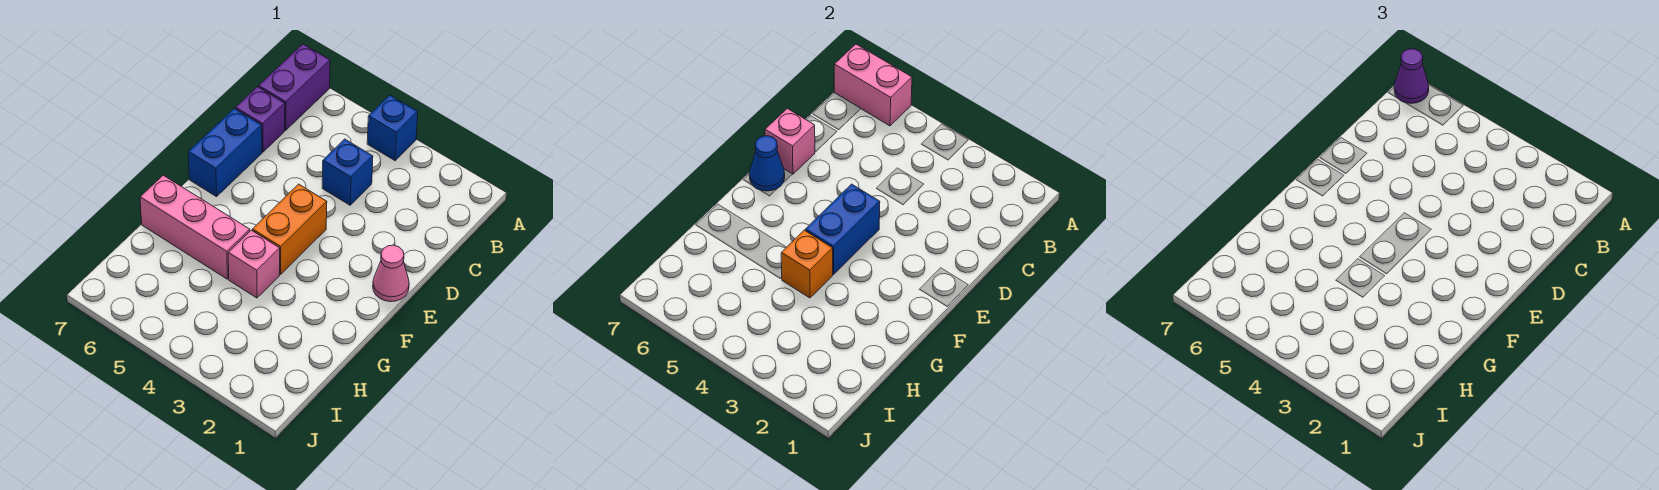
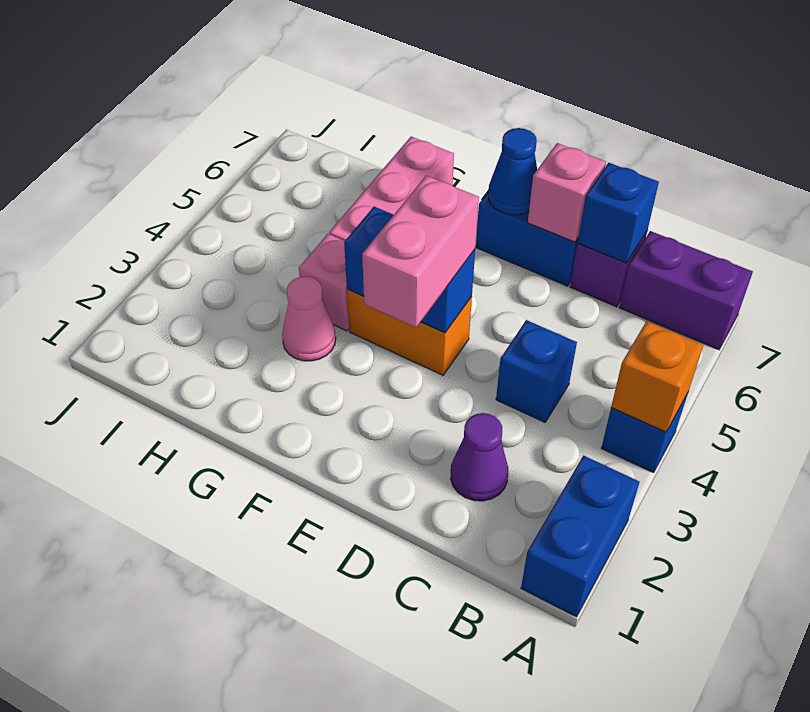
none -> blue 1x2 brick [521,456,639,617]
pink 1x2 brick [834,44,912,126] -> pink 1x2 brick moved to [362,176,479,328]
purple 1x1 cone [1394,49,1429,103] -> purple 1x1 cone moved to [451,413,508,501]
none -> blue 1x1 brick [578,163,659,263]
pink 1x1 cone [373,245,409,302] -> pink 1x1 cone moved to [282,276,336,361]
orange 1x1 brick [781,230,833,298] -> orange 1x1 brick moved to [611,321,703,432]

